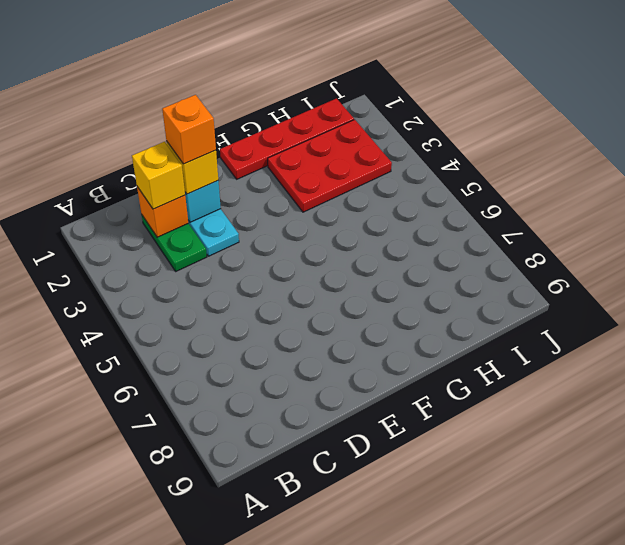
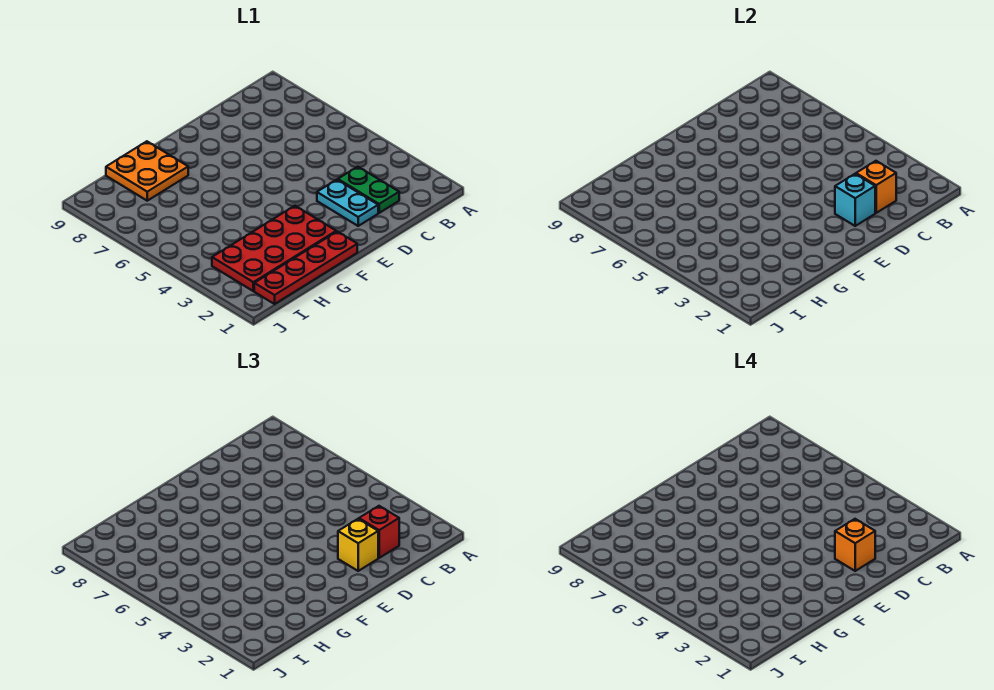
yellow 1x1 brick [132,142,185,209] -> red 1x1 brick [359,506,399,558]
red 2x3 plate [268,120,392,212] -> red 2x4 plate [212,206,336,291]
none -> orange 2x2 plate [106,141,188,201]

